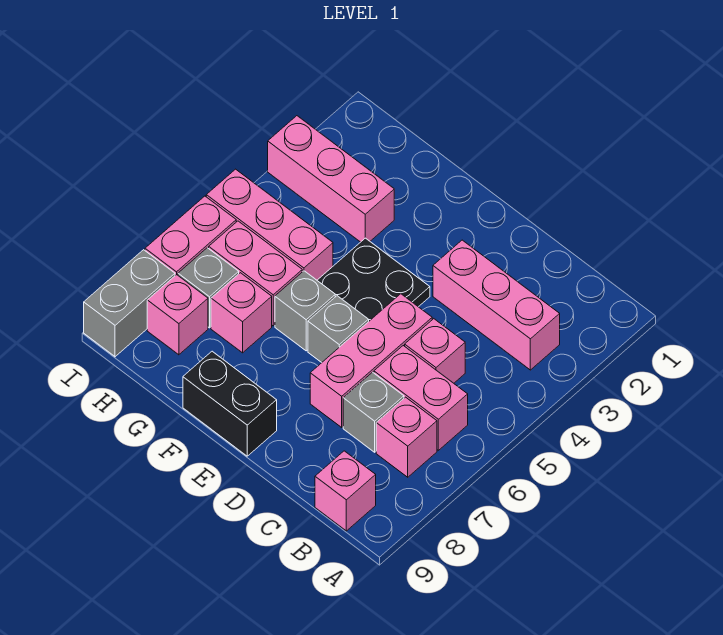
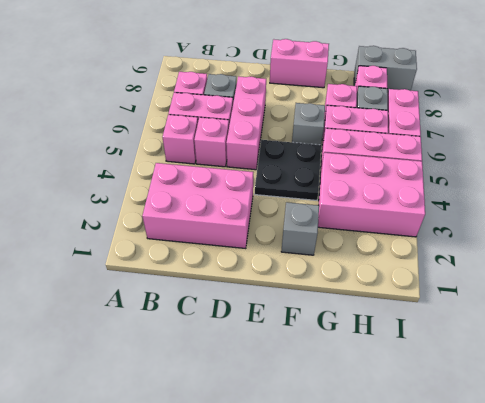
pink 1x3 brick [433,240,560,370] -> pink 2x3 brick [142,163,253,249]
pink 1x1 brick [315,451,376,531] -> pink 1x1 brick moved to [163,115,198,164]
grey 1x1 brick [308,296,369,363] -> grey 1x1 brick moved to [281,202,319,255]
black 1x2 brick [183,351,277,456] -> pink 1x2 brick [270,39,329,88]
pink 1x3 brick [268,116,394,242] -> pink 2x3 brick [318,153,425,237]
grey 1x2 brick [84,250,175,357] -> grey 1x2 brick turned to [354,46,417,93]

